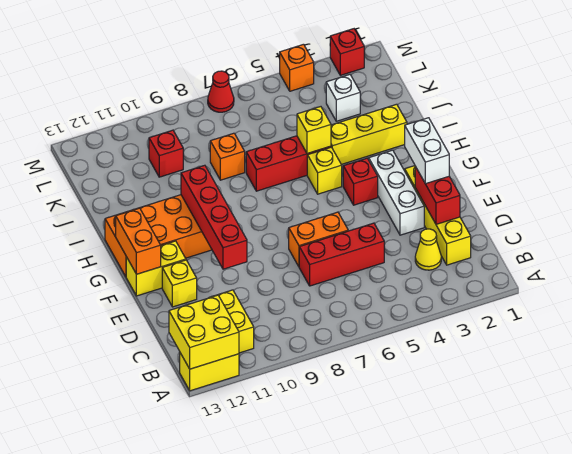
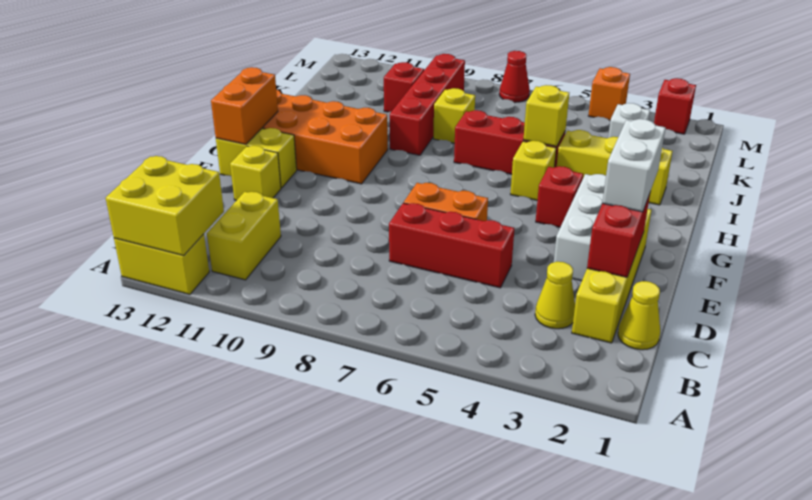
none -> yellow 1x1 cone [618,281,660,350]
red 1x4 brick [181,165,247,269] -> red 1x4 brick moved to [390,54,465,155]
orange 1x1 brick [210,133,245,180] -> yellow 1x1 brick [433,88,475,143]

